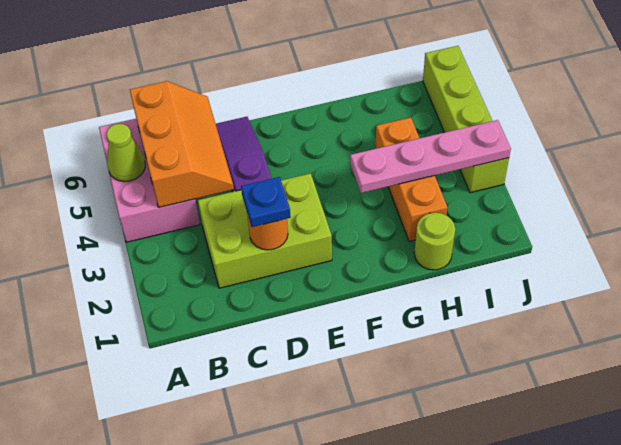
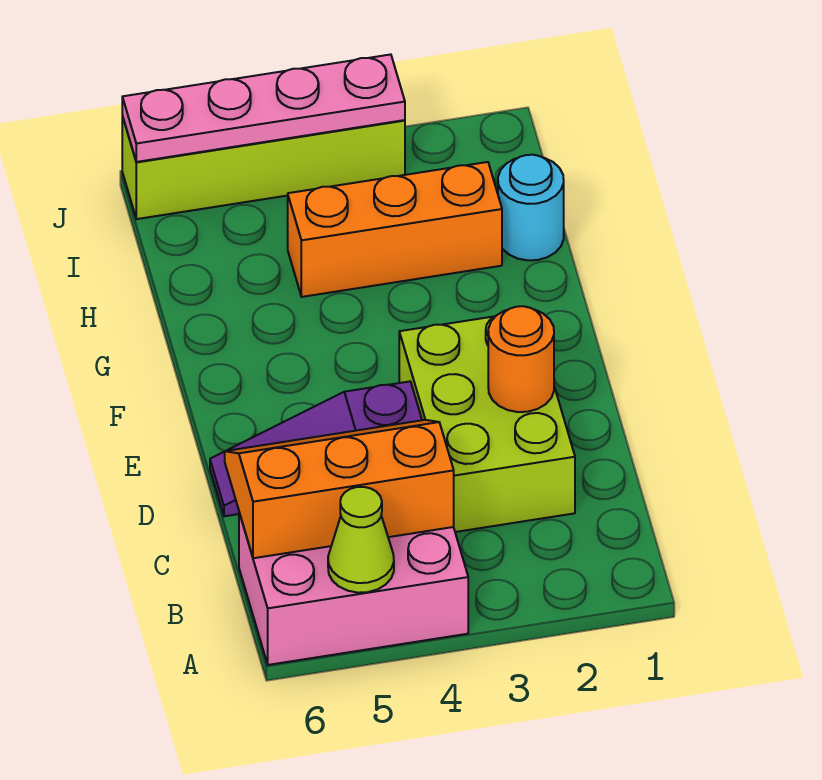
blue 1x1 plate [241,177,291,227] -> none
pink 1x4 plate [350,120,511,193] -> pink 1x4 plate turned to [122,54,405,162]
lime 1x1 round brick [414,213,455,270] -> cyan 1x1 round brick [498,155,564,260]

